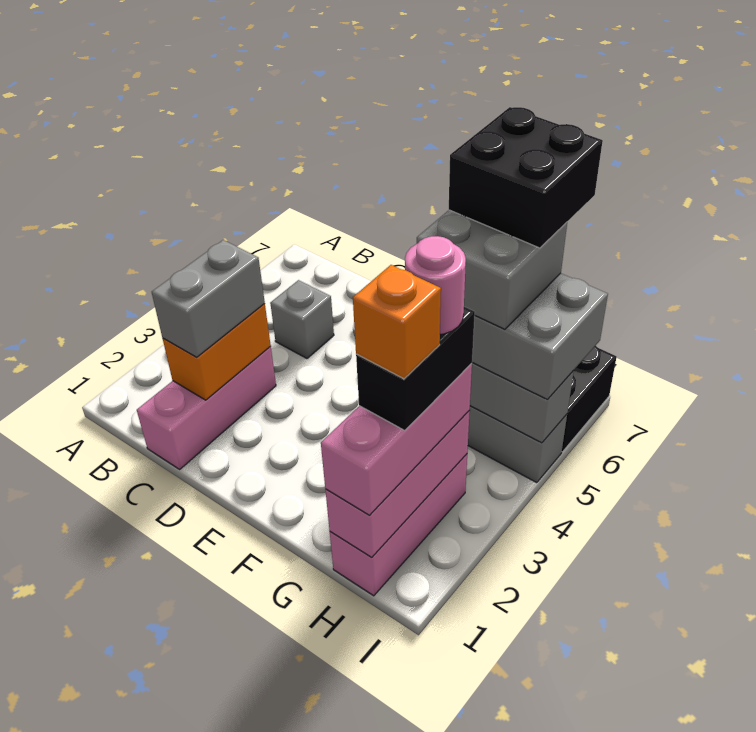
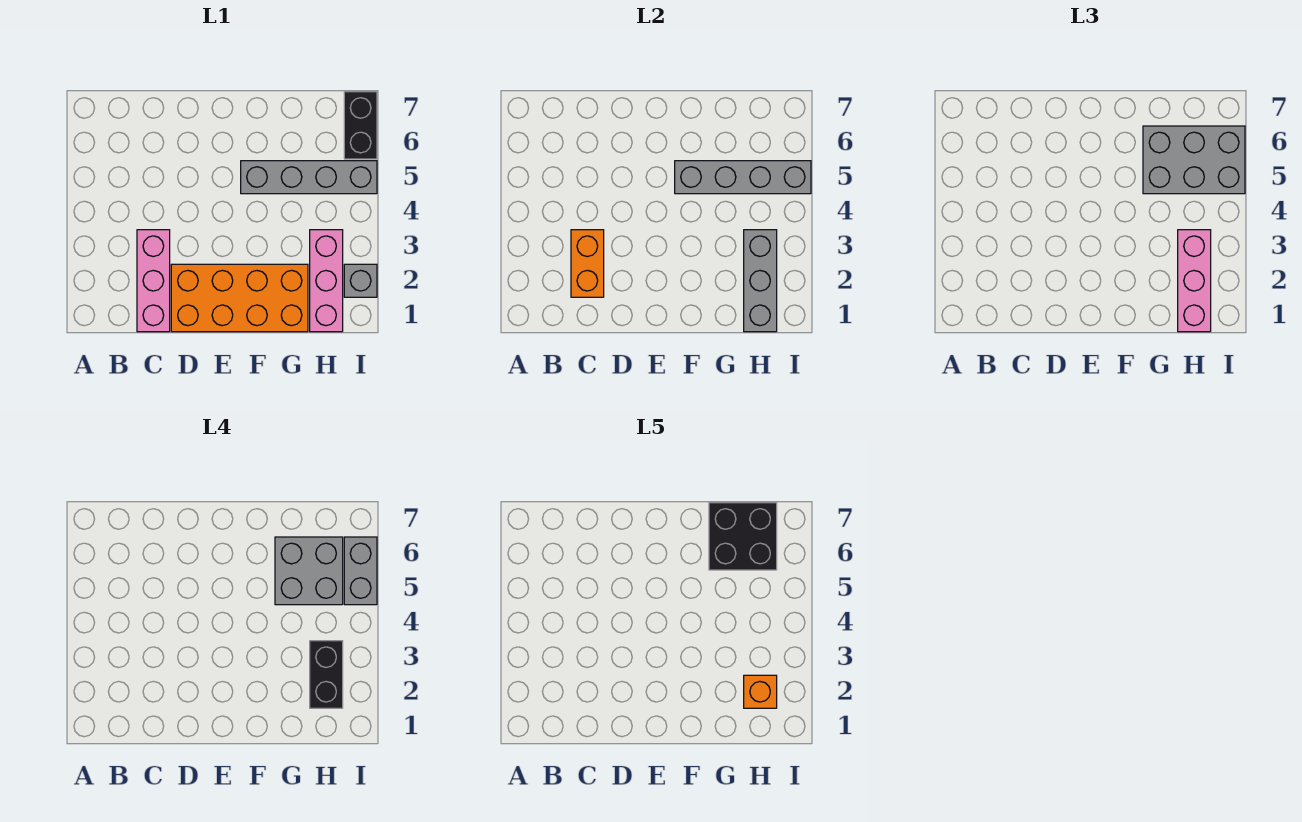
grey 1x2 brick [152,240,265,357] -> grey 1x2 brick moved to [344,537,377,605]
grey 1x1 brick [270,280,334,358] -> grey 1x1 brick moved to [344,264,377,297]
none -> orange 2x4 brick [171,264,308,332]
pink 1x3 brick [325,411,470,557] -> grey 1x3 brick [744,230,777,332]
pink 1x1 round brick [405,236,466,334] -> none

